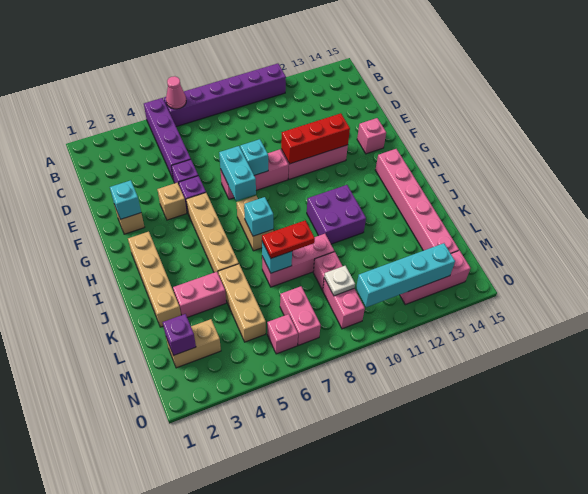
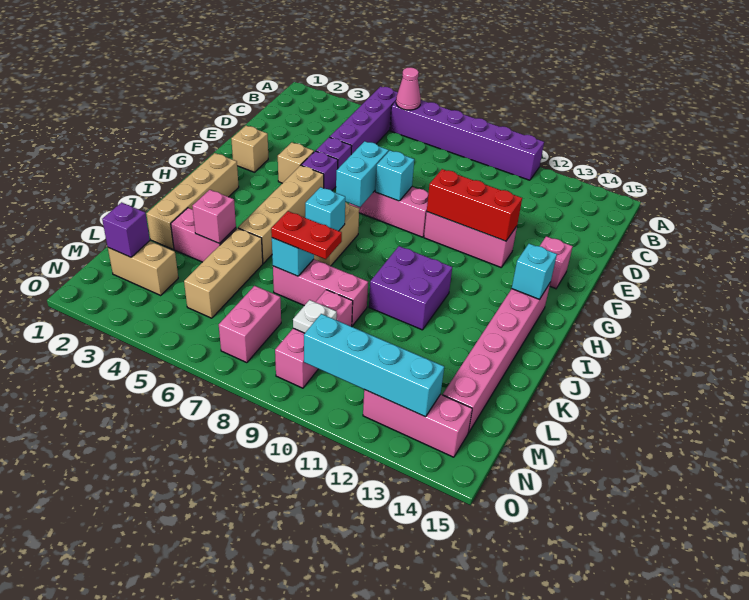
cyan 1x1 brick [110,180,141,219] -> cyan 1x1 brick moved to [512,244,557,300]
pink 1x1 brick [267,314,298,354] -> pink 1x1 brick moved to [192,190,236,244]

